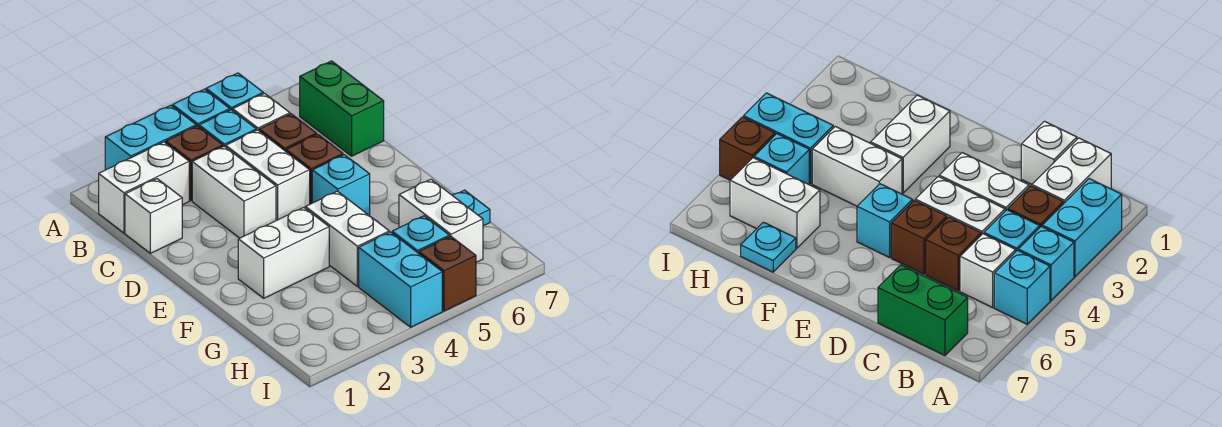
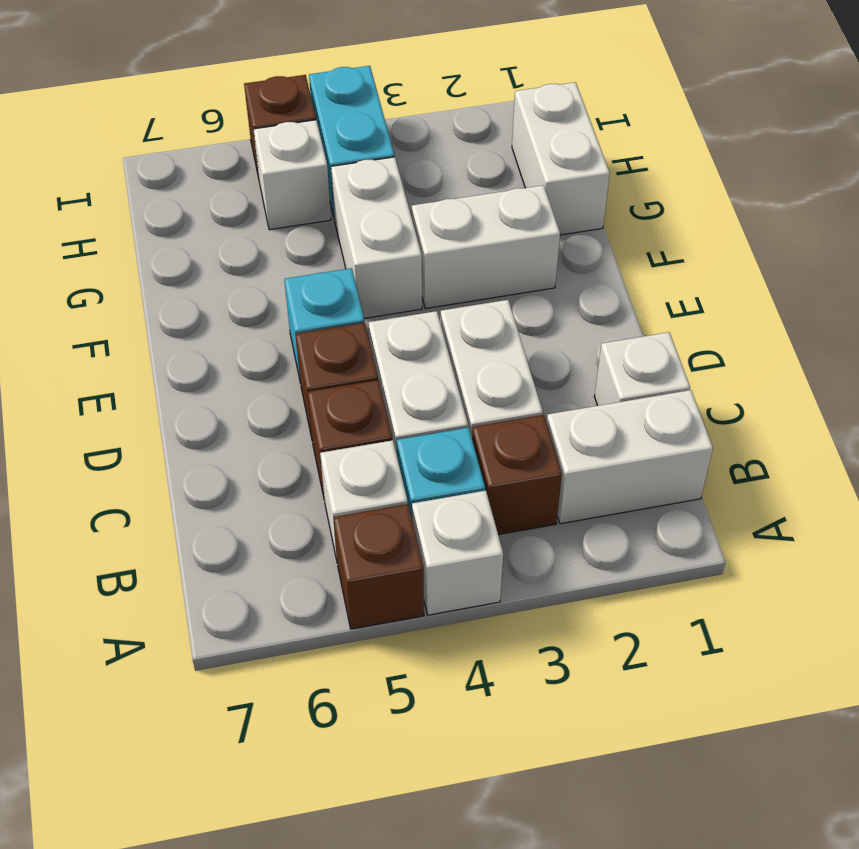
cyan 1x2 brick [105,105,196,170] -> none
cyan 1x1 brick [173,89,230,126] -> white 1x1 brick [412,491,503,615]
cyan 1x1 brick [206,73,263,111] -> brown 1x1 brick [334,504,424,629]
green 1x2 brick [300,61,384,156] -> none
white 1x2 brick [399,179,483,262] -> white 1x2 brick moved to [512,82,610,235]
cyan 1x1 plate [452,190,490,226] -> none
cyan 1x1 brick [392,216,449,253] -> white 1x1 brick [253,120,331,230]

